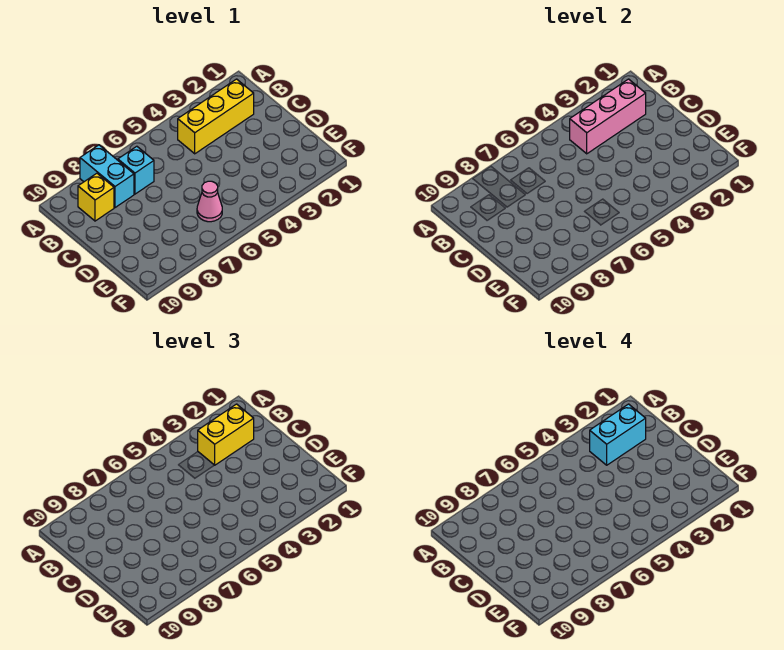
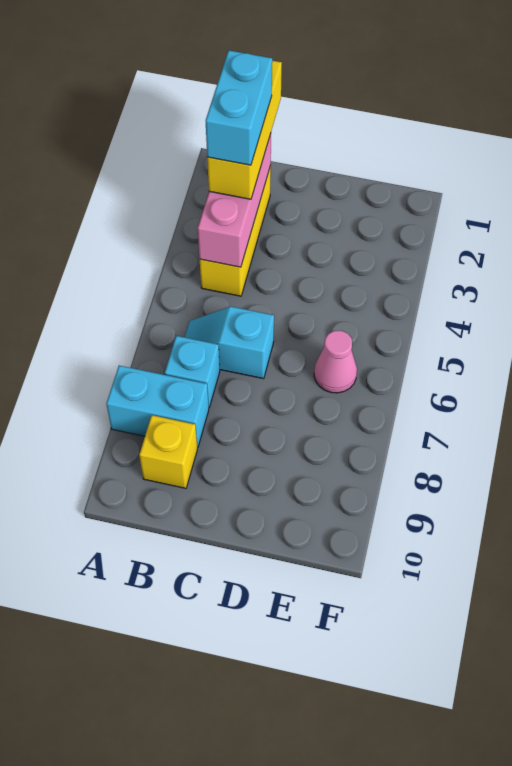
yellow 1x2 brick [198,404,254,465] -> yellow 1x3 brick [207,61,282,199]
none -> cyan 1x2 slope [185,307,274,379]

